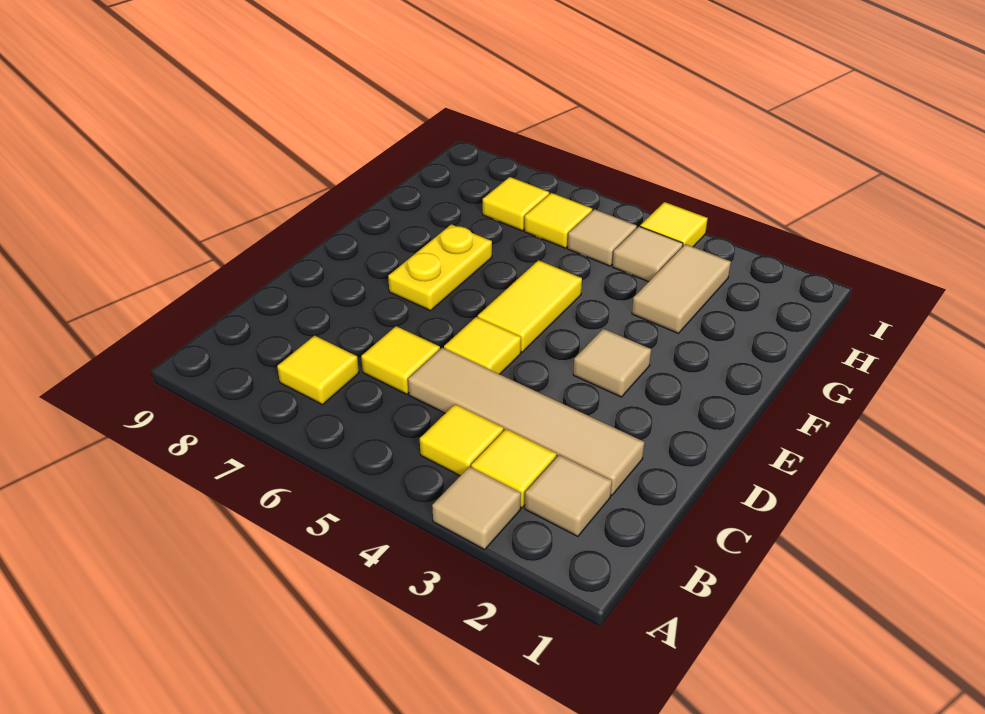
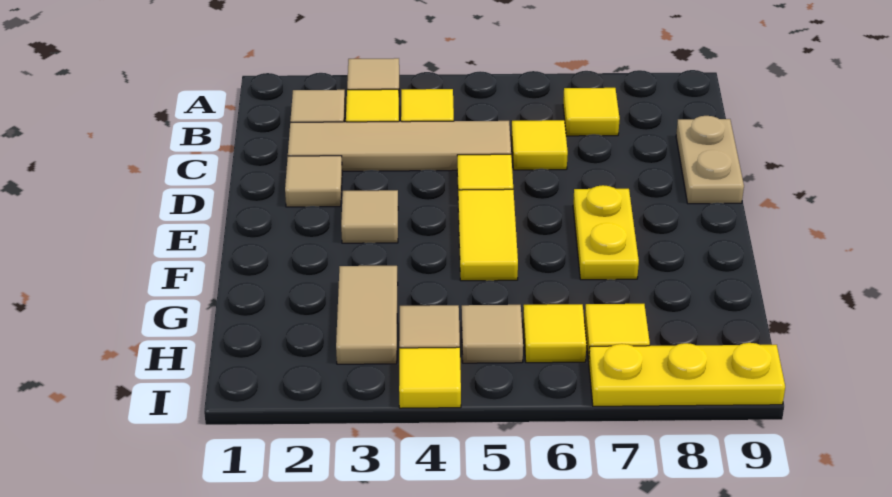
none -> tan 1x2 plate [676,116,744,204]
none -> tan 1x1 tile [285,156,342,207]
none -> yellow 1x3 plate [589,343,785,406]

